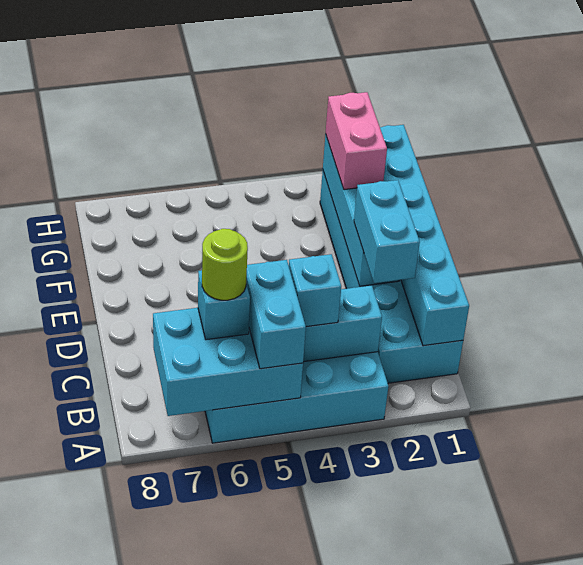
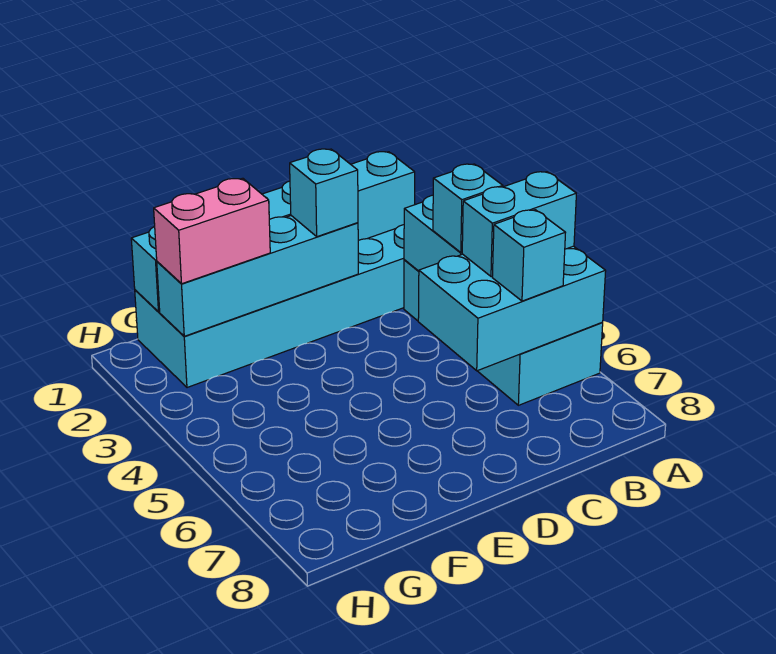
cyan 2x3 brick [153,308,303,416] -> cyan 2x3 brick turned to [418,246,606,371]
lime 1x1 round brick [202,229,248,300] -> none
cyan 1x2 brick [354,180,420,283] -> cyan 1x1 brick [290,149,358,237]

